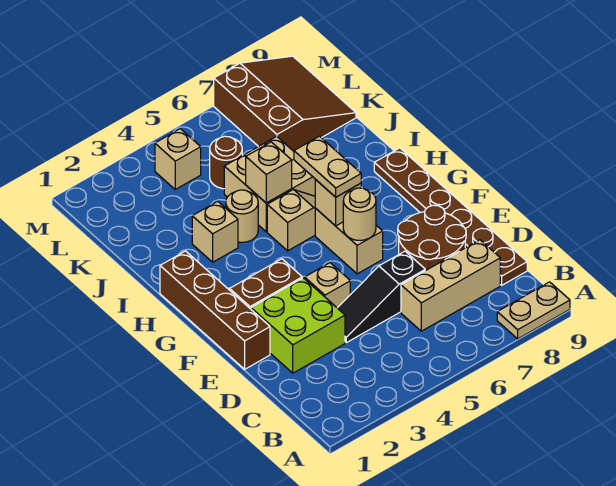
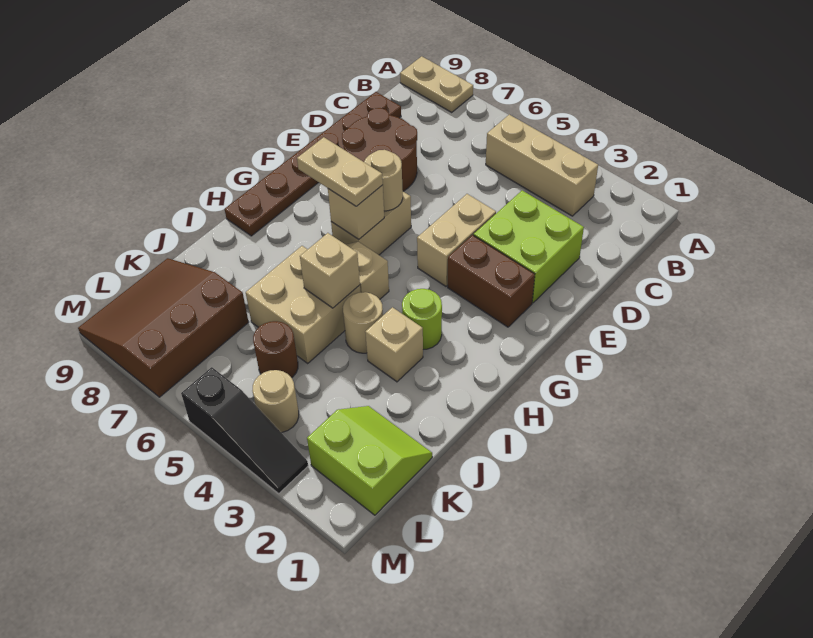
tan 1x3 brick [401,240,500,331] -> tan 1x3 brick moved to [486,115,598,216]
black 1x3 slope [338,251,425,343] -> black 1x3 slope moved to [181,367,308,493]
brown 1x4 brick [160,251,270,369] -> none
tan 1x1 brick [305,263,350,308] -> tan 1x2 brick [417,194,496,286]
tan 1x2 plate [294,136,361,197] -> tan 1x2 plate turned to [297,137,383,206]
none -> lime 1x1 round brick [402,289,442,349]
none -> lime 2x2 slope [307,406,432,515]
tan 1x1 brick [155,129,201,189] -> tan 1x1 round brick [252,370,299,433]

